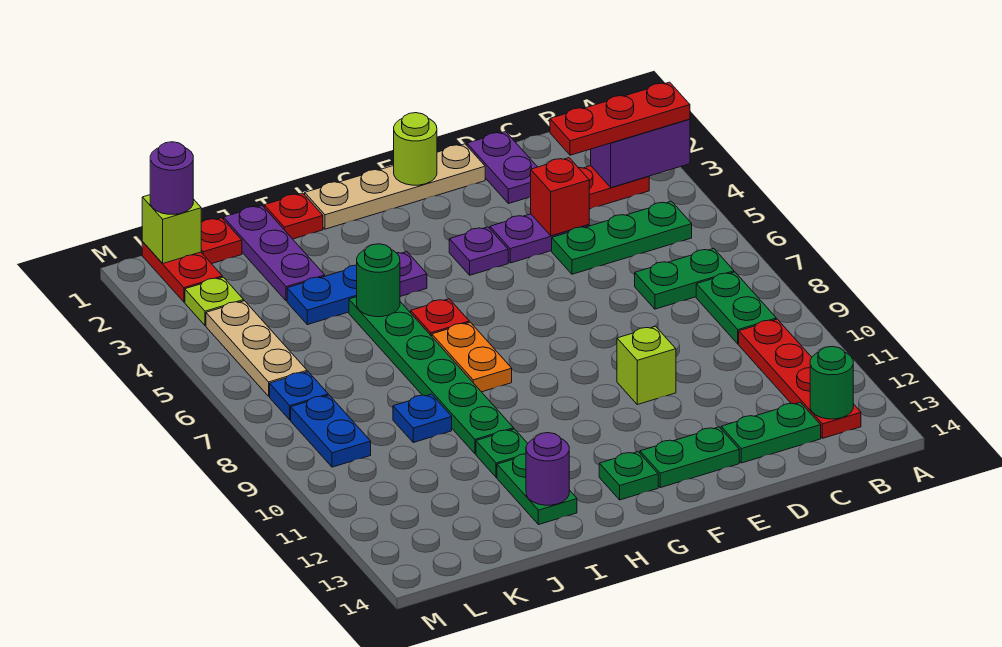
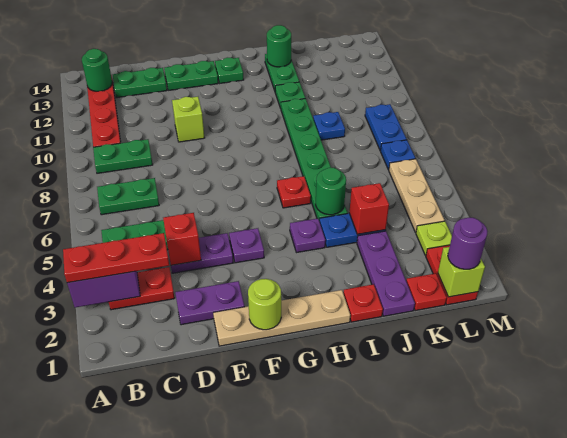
green 1x2 plate [696,272,776,344] -> green 1x2 plate turned to [93,139,153,173]
purple 1x2 plate [467,132,537,204] -> purple 1x2 plate turned to [175,281,245,325]
orange 1x2 plate [432,322,512,392] -> none
purple 1x1 round brick [526,433,569,505] -> green 1x1 round brick [267,25,291,67]
none -> red 1x1 brick [349,183,389,234]

